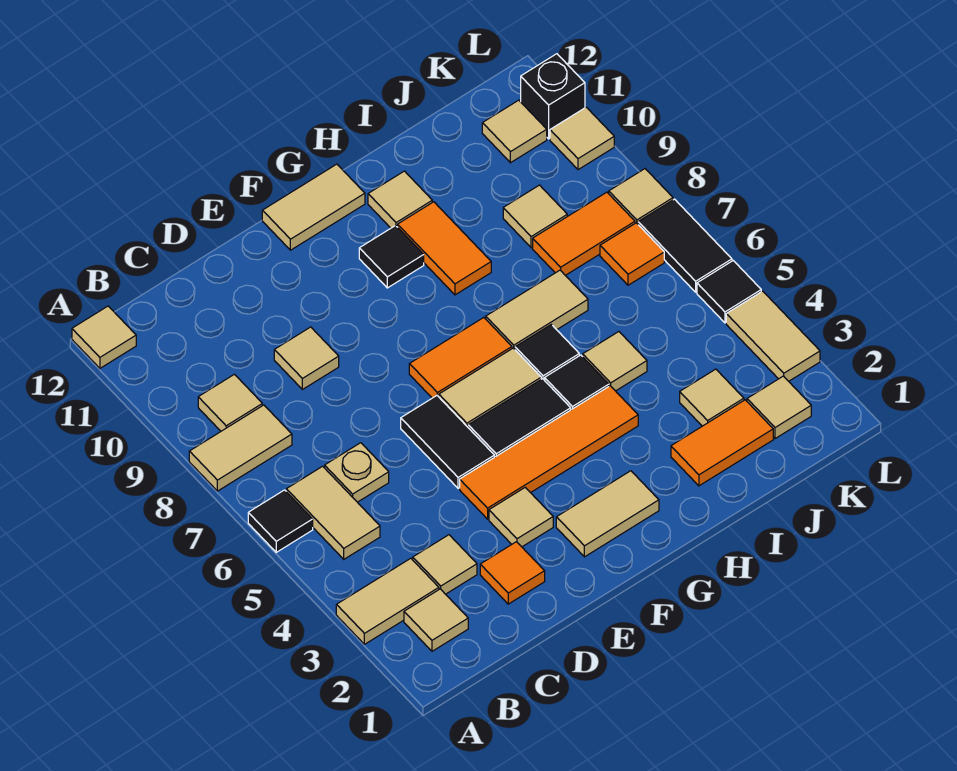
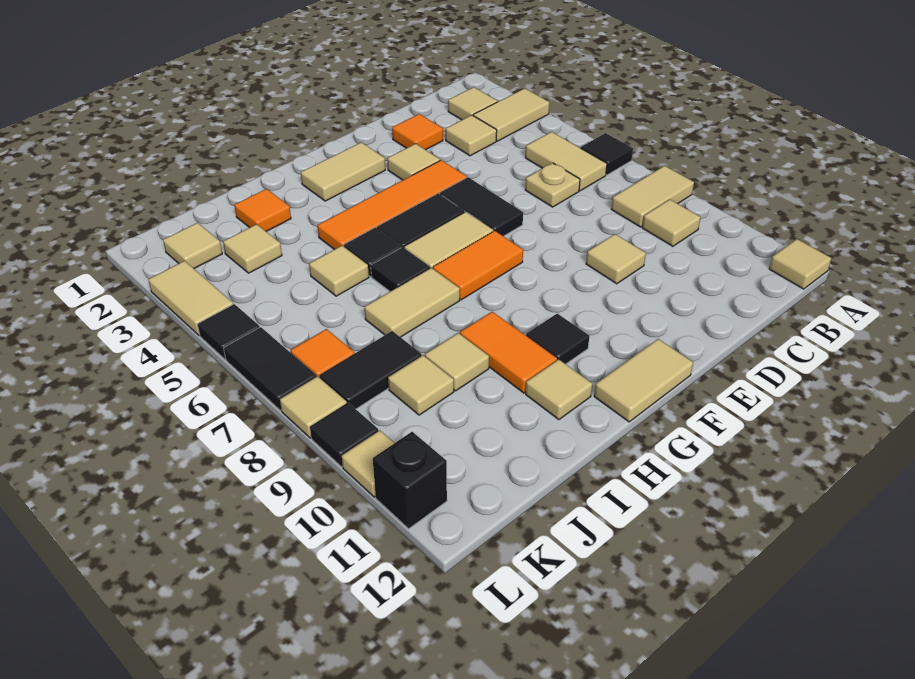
orange 1x2 tile [671,400,773,486] -> orange 1x1 tile [235,189,291,231]
orange 1x2 tile [533,192,635,275] -> black 1x2 tile [320,331,422,409]
tan 1x1 tile [482,100,547,163] -> tan 1x1 tile moved to [425,333,489,391]
none -> black 1x1 tile [310,403,378,467]

